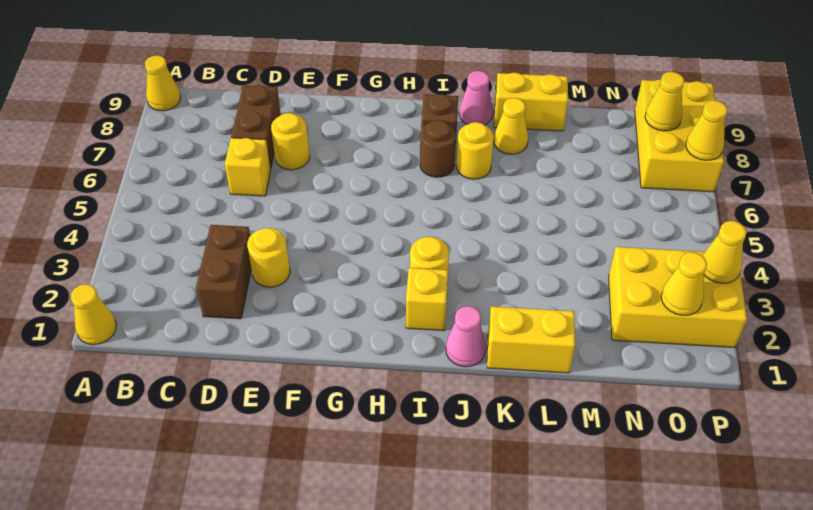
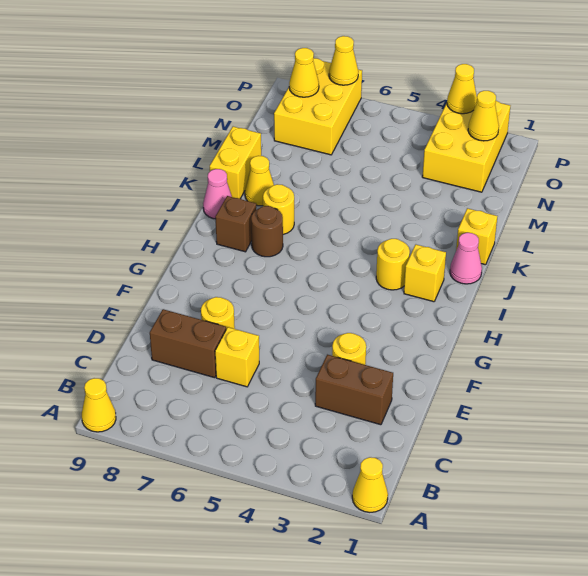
yellow 1x2 brick [487,306,575,373] -> yellow 1x1 brick [456,208,497,265]
yellow 2x3 brick [635,80,724,192] -> yellow 2x3 brick turned to [274,58,362,155]

